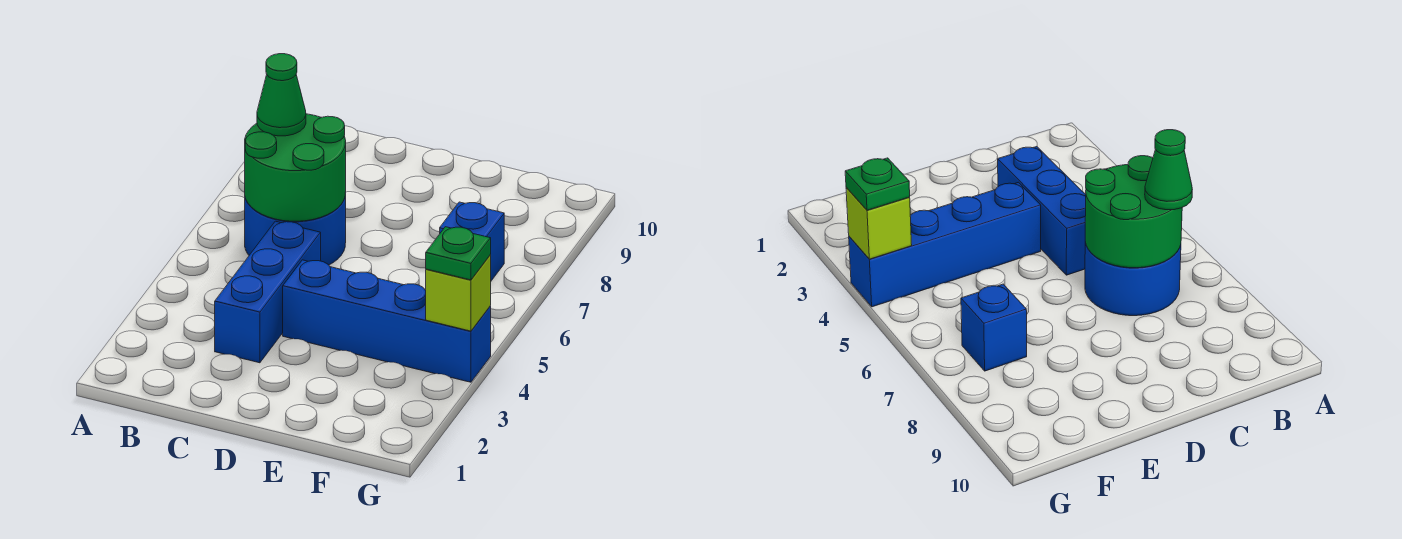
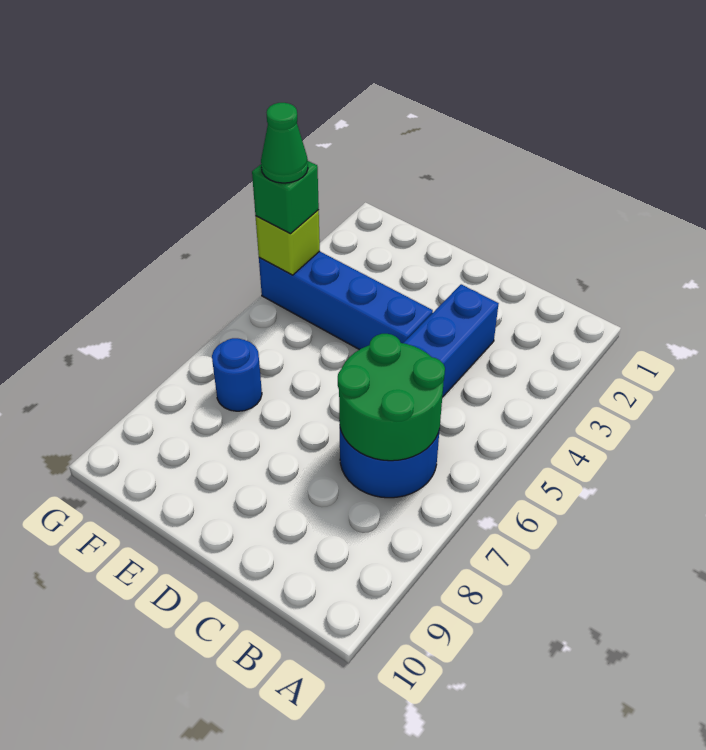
green 1x1 cone [257,54,306,136] -> green 1x1 cone moved to [261,103,308,183]
blue 1x1 brick [440,202,504,281] -> blue 1x1 round brick [212,338,262,411]
green 1x1 plate [426,227,491,280] -> green 1x1 brick [252,161,319,234]

